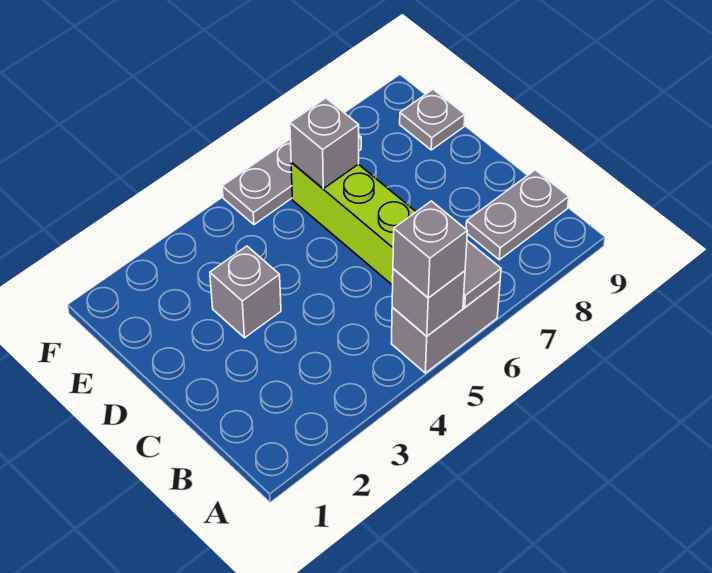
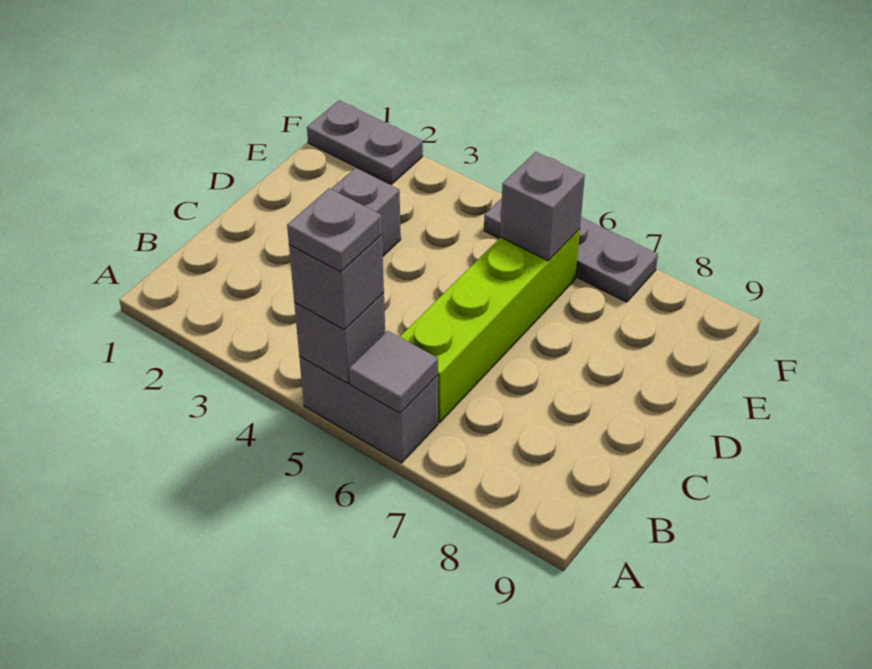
grey 1x2 plate [466,170,569,260] -> grey 1x2 plate moved to [307,101,423,184]
grey 1x1 plate [400,89,465,150] -> grey 1x1 plate moved to [287,188,382,272]

